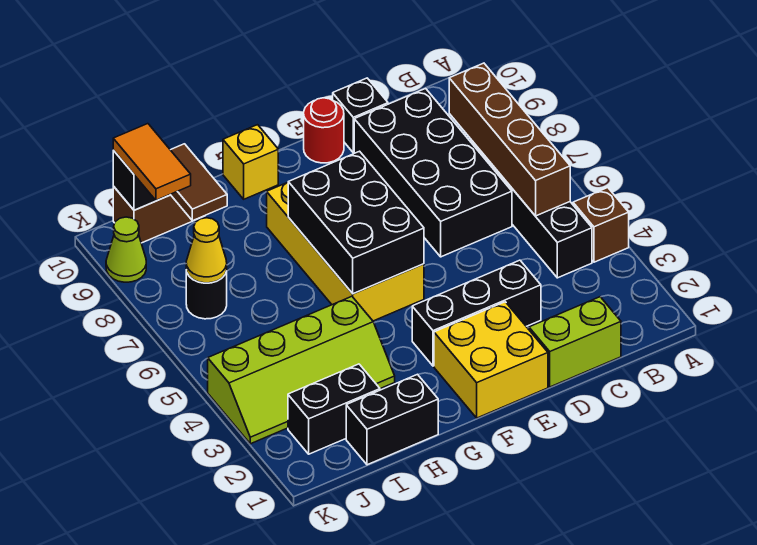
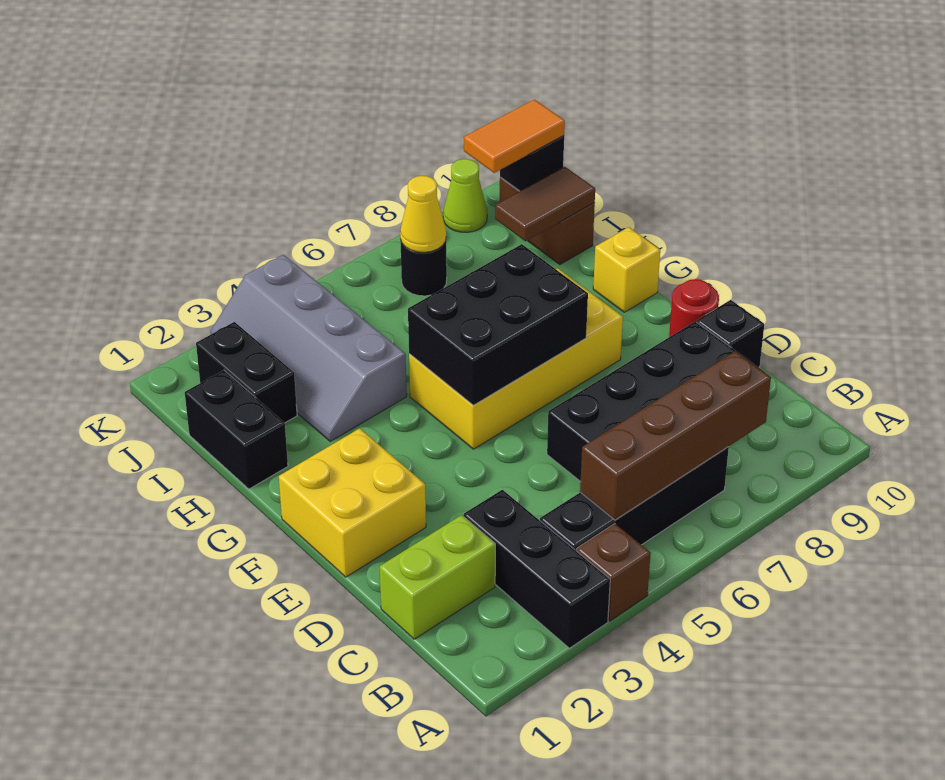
lime 1x2 brick [529,297,621,387] -> lime 1x2 brick turned to [380,515,495,639]
black 1x3 brick [412,260,541,366] -> black 1x3 brick moved to [464,490,610,648]
lime 2x4 slope [208,296,395,444] -> grey 2x4 slope [210,255,407,441]

